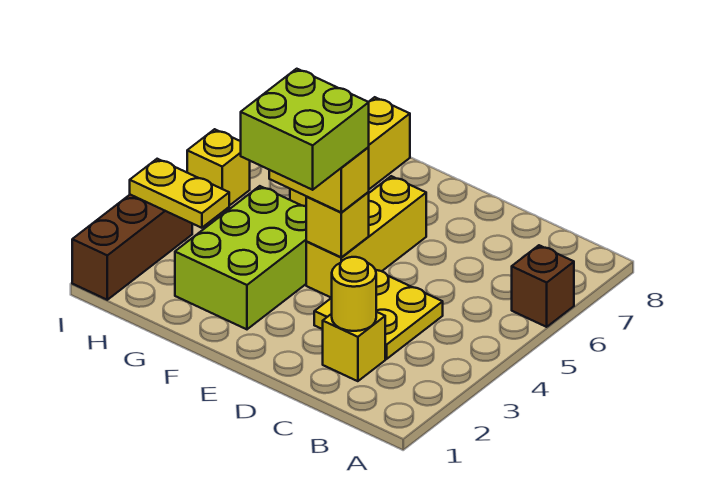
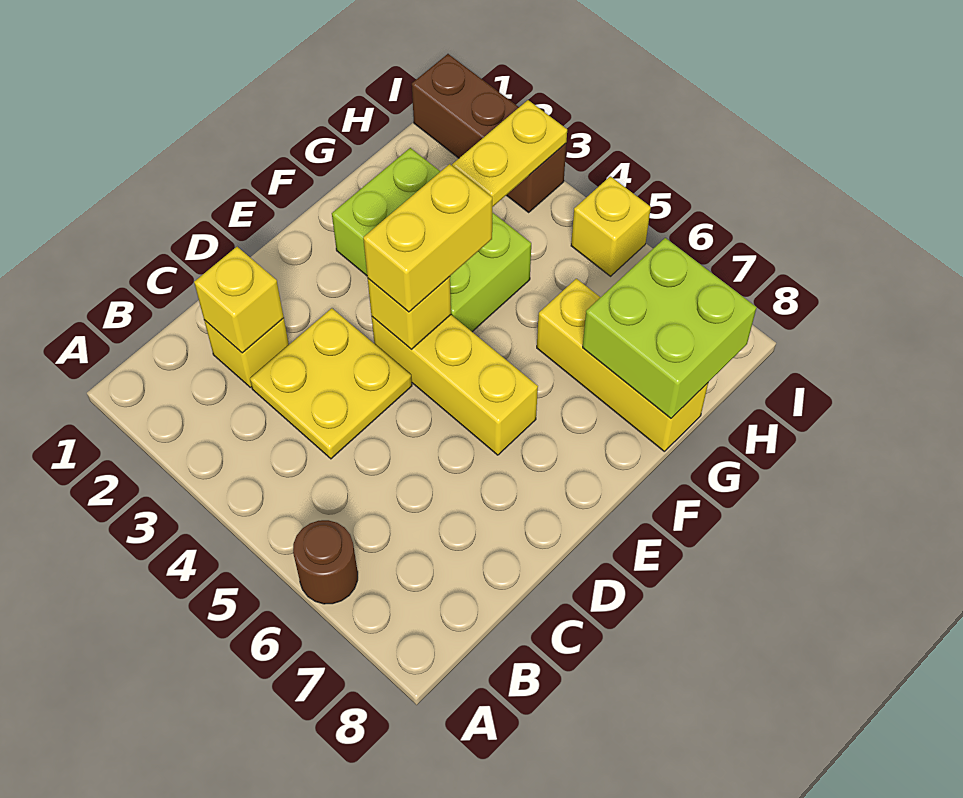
brown 1x1 brick [512,245,574,327] -> brown 1x1 round brick [293,520,358,604]
yellow 1x1 round brick [332,257,376,331] -> yellow 1x1 brick [194,247,284,353]
lime 2x2 brick [241,69,369,190] -> lime 2x2 brick moved to [583,238,757,418]

